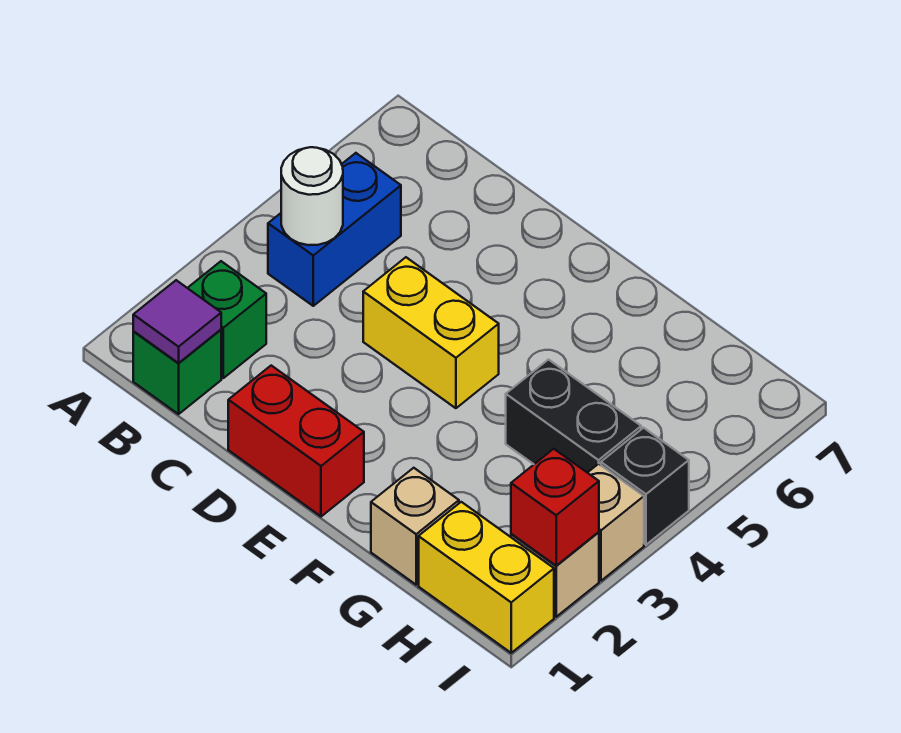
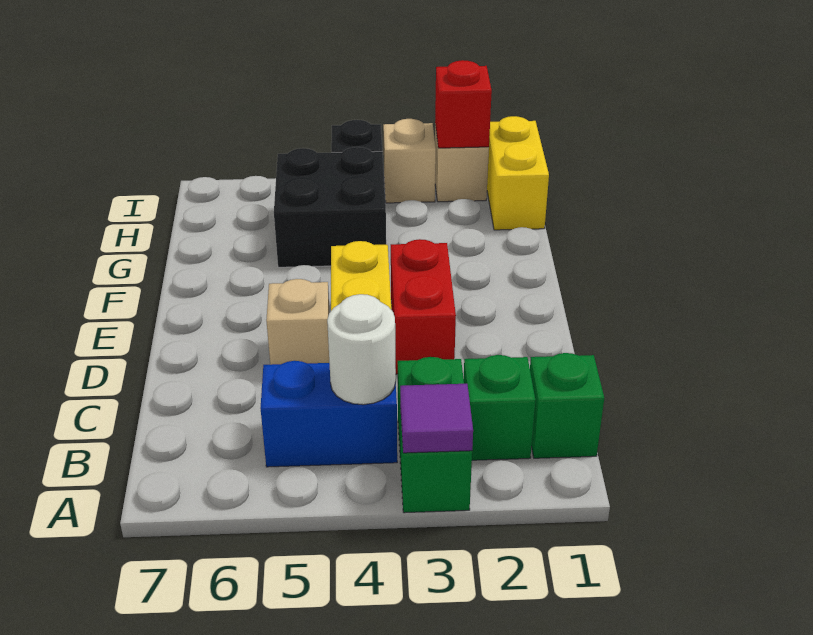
none -> green 1x2 brick [398,357,472,513]
purple 1x1 tile [133,280,221,363] -> purple 1x1 tile moved to [400,384,473,453]
red 1x2 brick [228,366,364,517] -> red 1x2 brick moved to [391,239,456,374]
tan 1x1 brick [371,468,459,585] -> tan 1x1 brick moved to [266,279,329,365]
black 1x2 brick [506,360,641,473] -> black 2x2 brick [274,147,386,267]

